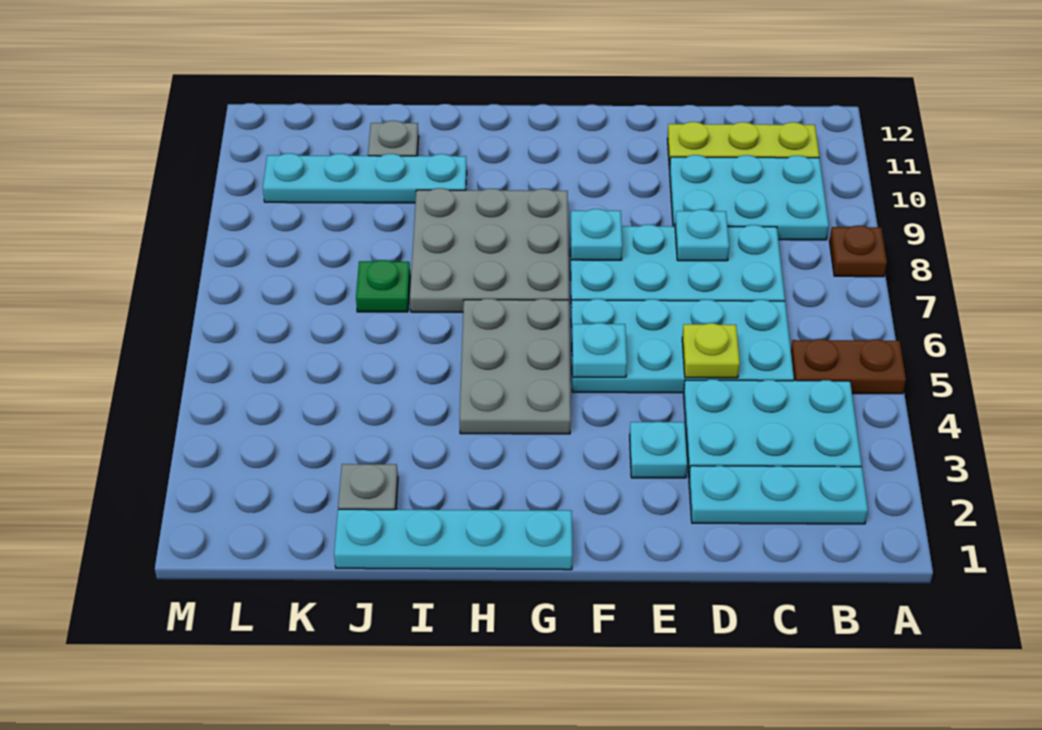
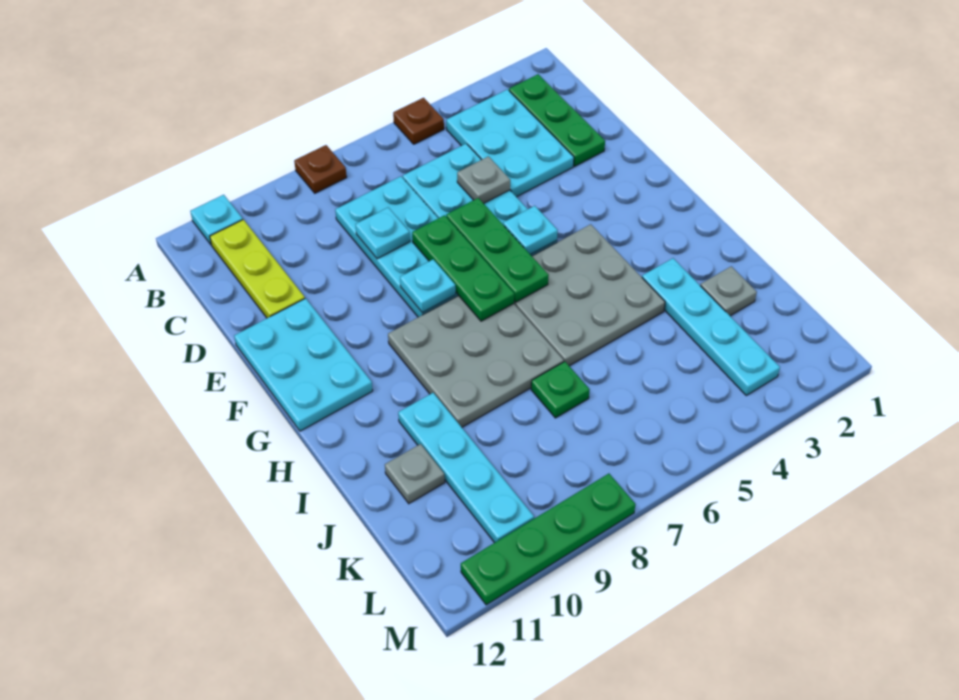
brown 1x2 plate [791,339,906,394] -> brown 1x1 plate [393,98,444,144]
cyan 1x3 plate [689,466,868,524] -> green 1x3 plate [509,74,605,166]
cyan 2x3 plate [669,155,829,240] -> cyan 2x3 plate moved to [234,298,373,431]
lime 1x1 plate [682,323,740,378] -> grey 1x1 plate [457,156,510,203]
cyan 1x1 plate [630,422,687,478] -> cyan 1x1 plate moved to [190,195,243,244]
none -> green 1x3 plate [446,198,549,302]
none -> green 1x3 plate [412,215,514,321]
cyan 1x4 plate [334,509,572,570] -> cyan 1x4 plate moved to [642,258,780,395]
grey 2x3 plate [459,299,571,434] -> grey 3x3 plate [514,224,665,366]
none -> green 1x4 plate [461,474,636,605]

